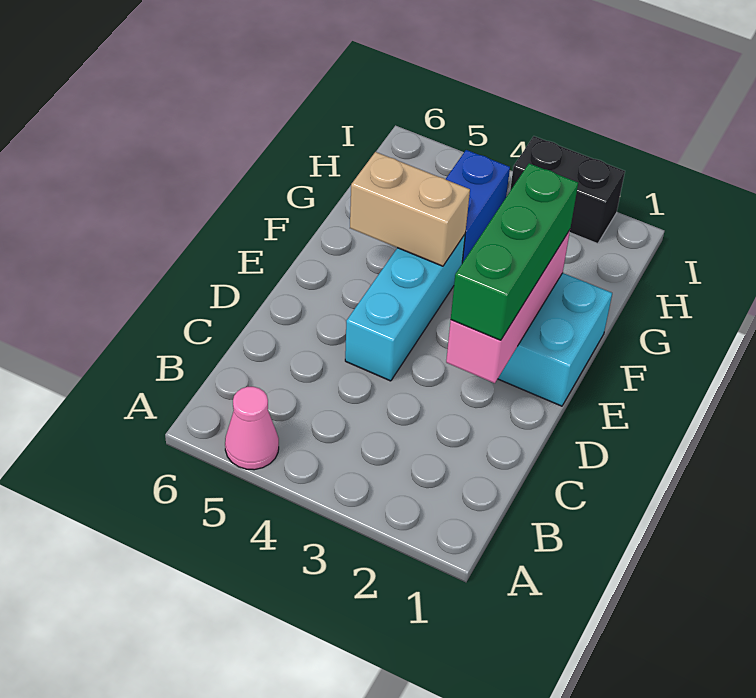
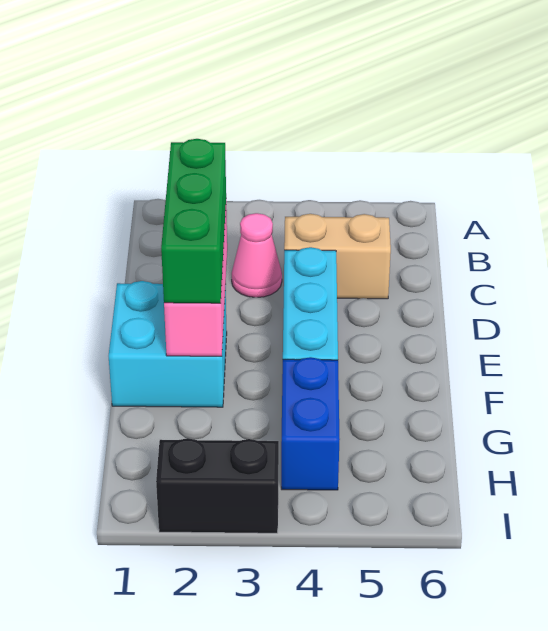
pink 1x1 cone [225,387,279,470] -> pink 1x1 cone moved to [232,213,282,297]
tan 1x2 brick [350,152,470,266] -> tan 1x2 brick moved to [284,214,391,299]

